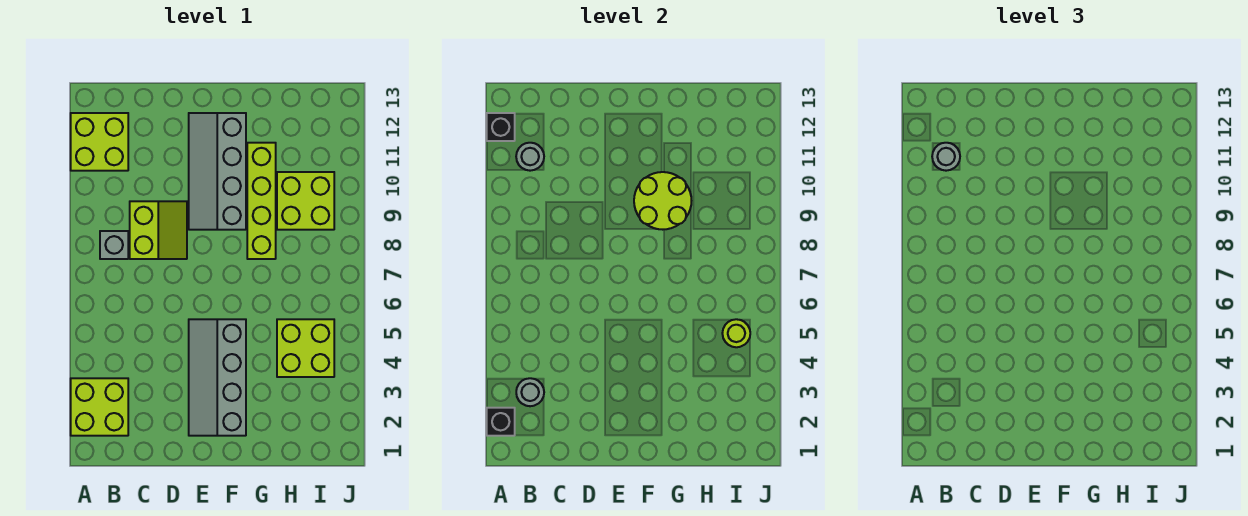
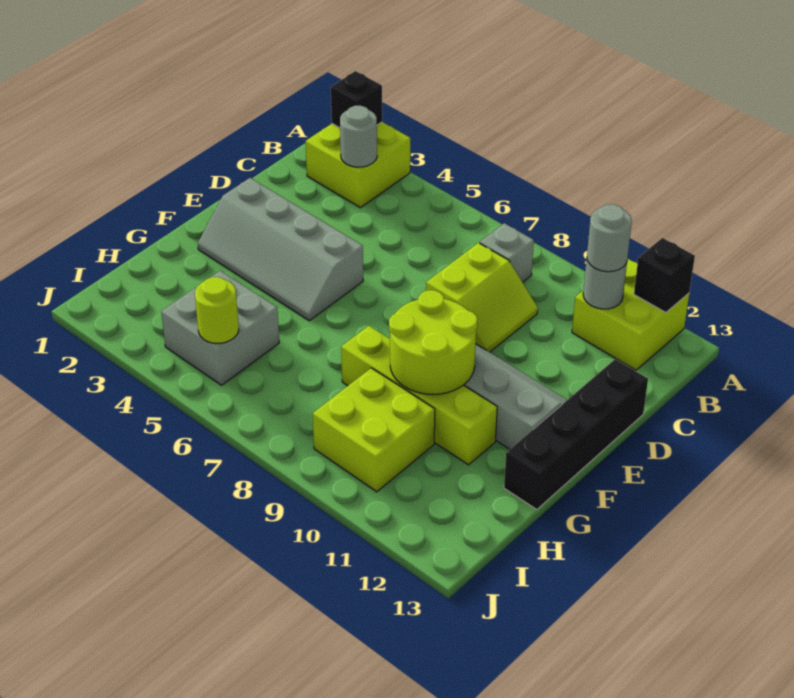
lime 2x2 slope [130,201,187,259] -> lime 2x2 slope turned to [426,243,538,352]
none -> black 1x4 brick [504,359,648,510]
grey 2x4 slope [189,319,246,436] -> grey 2x4 slope turned to [198,178,363,321]
lime 2x2 brick [277,319,334,377] -> grey 2x2 brick [161,271,279,385]

